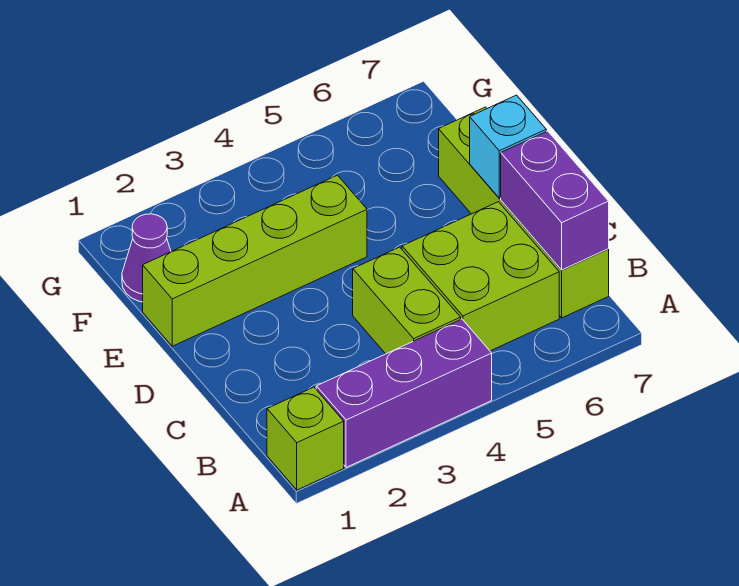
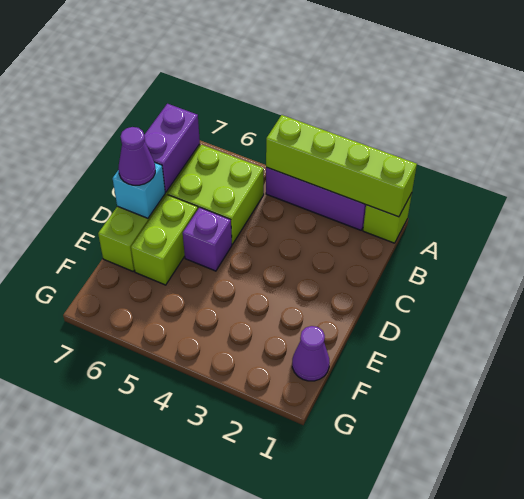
lime 1x2 brick [353,247,461,354] -> lime 1x2 brick moved to [131,195,198,285]
none -> purple 1x1 brick [183,207,232,271]
none -> purple 1x1 cone [118,127,155,185]
lime 1x4 brick [143,175,367,346] -> lime 1x4 brick moved to [266,115,417,217]

